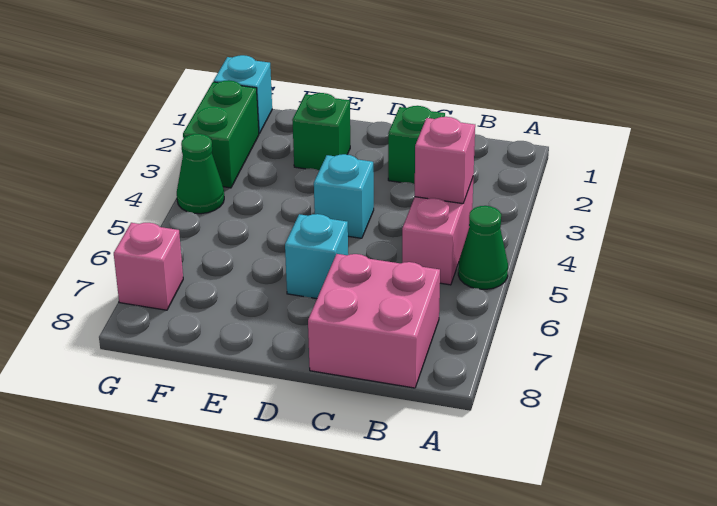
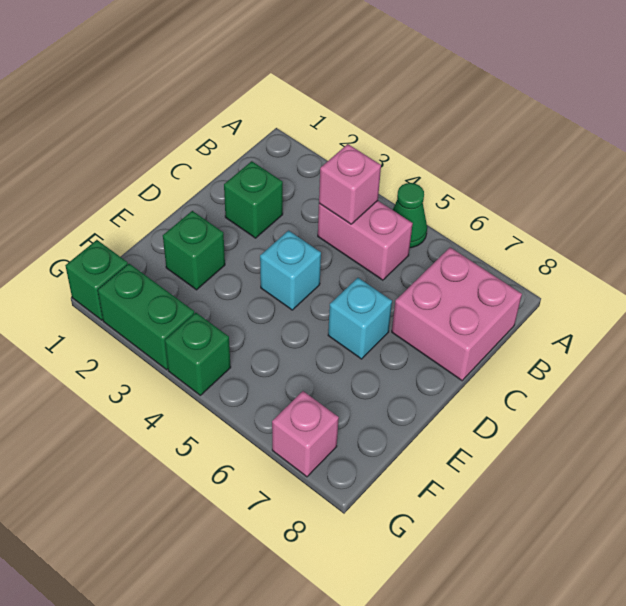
cyan 1x1 brick [214,55,272,134] -> green 1x1 brick [65,240,128,320]
green 1x1 cone [177,134,224,214] -> green 1x1 brick [165,313,231,395]

